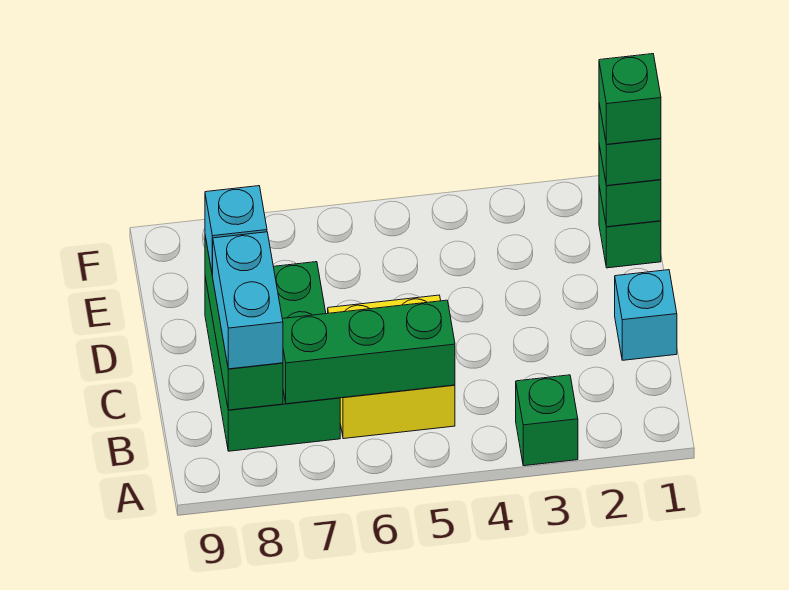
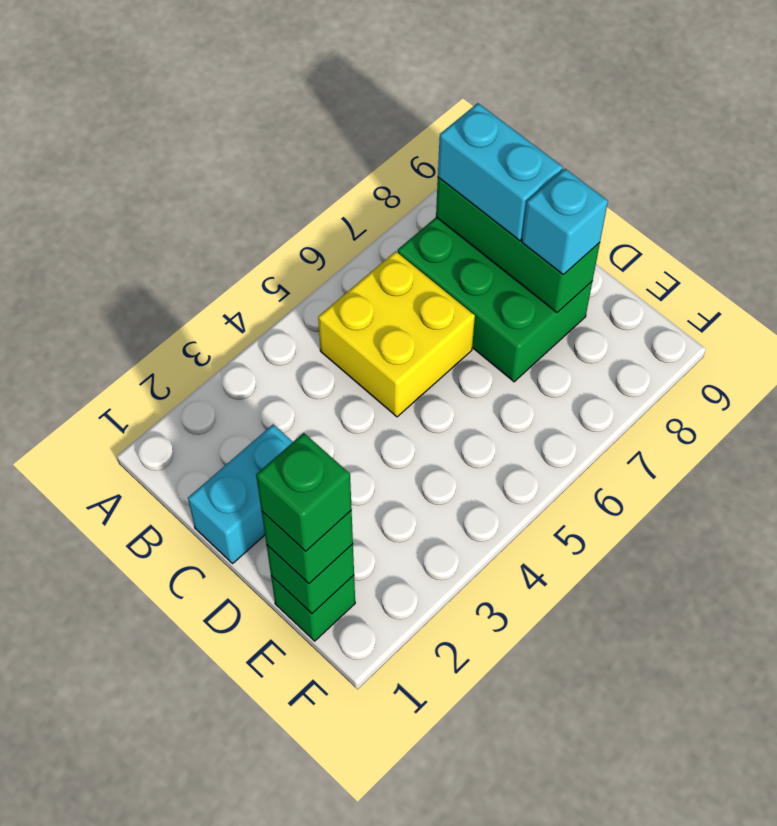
green 1x1 brick [516,375,578,466] -> none
green 1x3 brick [282,300,455,404] -> none
cyan 1x1 brick [615,270,677,360] -> cyan 1x2 brick [188,424,293,563]

